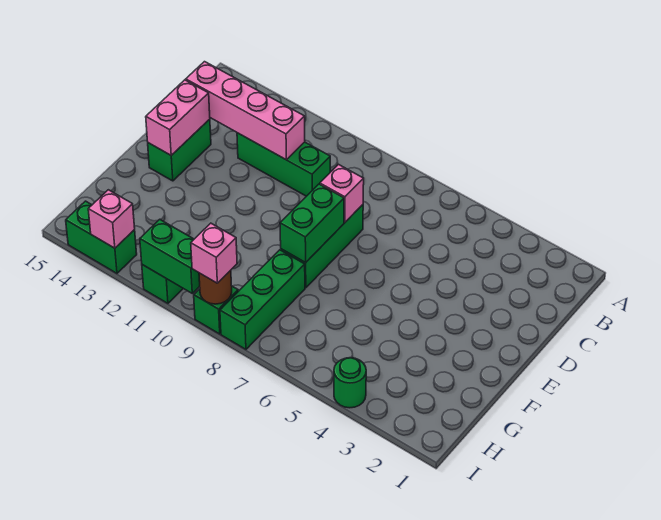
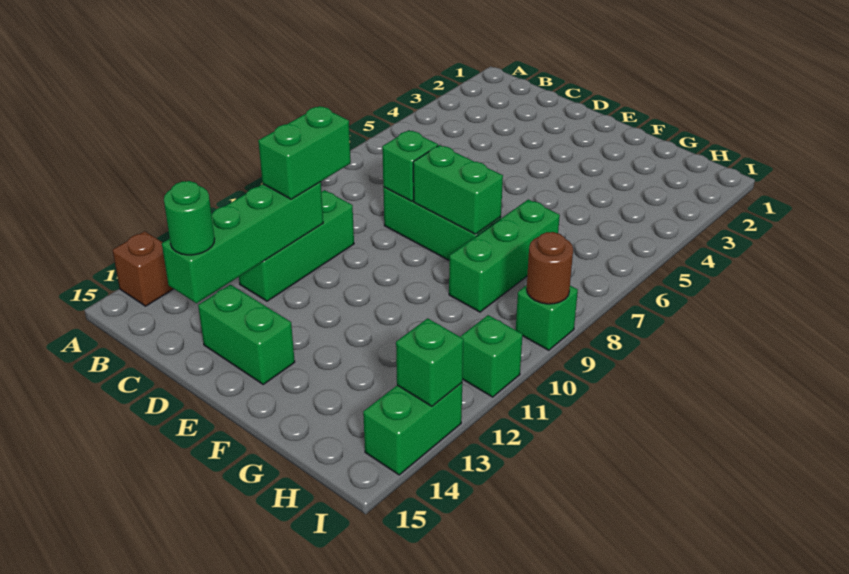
none -> brown 1x1 brick [112,231,173,306]
pink 1x4 brick [186,62,305,160] -> green 1x4 brick [162,182,323,303]
pink 1x1 brick [320,165,364,222] -> green 1x1 brick [382,130,438,201]
pink 1x2 brick [146,80,210,155] -> none
green 1x3 brick [220,250,305,349] -> green 1x3 brick turned to [449,199,560,312]
green 1x1 round brick [334,358,366,408] -> green 1x1 round brick moved to [164,181,215,255]
pink 1x1 brick [191,223,237,283] -> none
green 1x2 brick [140,219,200,293] -> green 1x2 brick moved to [258,106,351,199]
pink 1x1 brick [88,190,135,248] -> green 1x1 brick [396,318,464,406]

